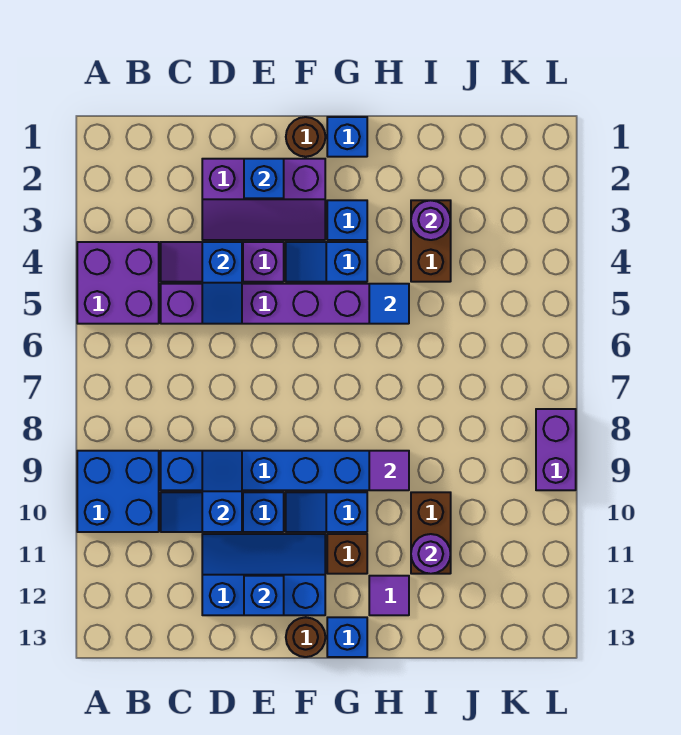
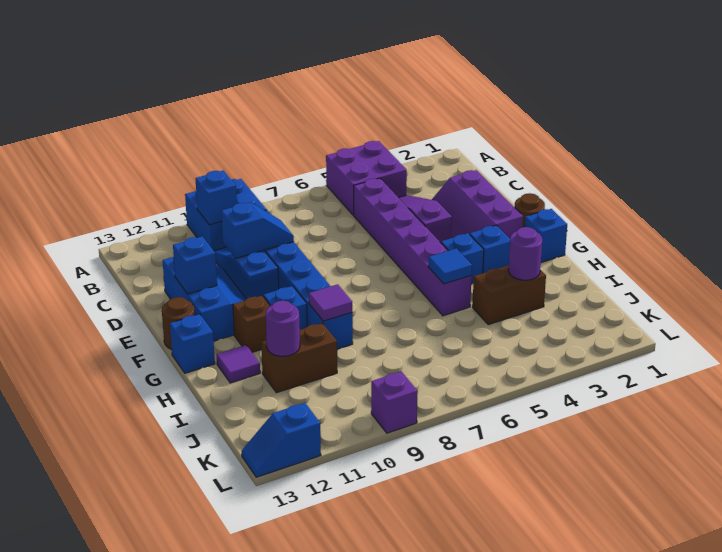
blue 1x2 slope [202,242,242,324] -> blue 1x2 slope moved to [242,403,321,477]
blue 1x1 brick [244,159,284,198] -> blue 1x1 brick moved to [195,170,237,225]
purple 1x2 brick [536,409,576,490] -> purple 1x1 brick [371,371,418,433]

